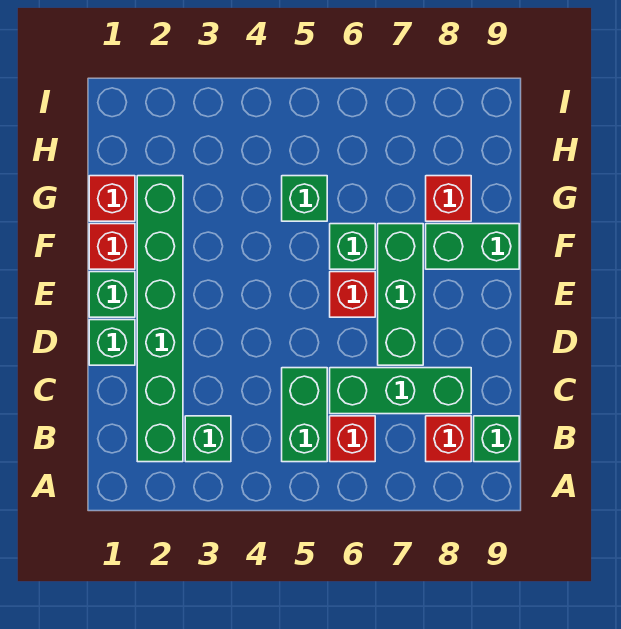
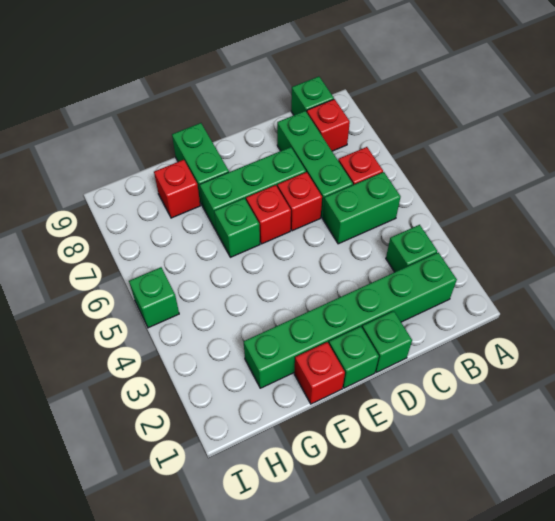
red 1x1 brick [89,176,135,221] -> red 1x1 brick moved to [277,172,322,231]
green 1x1 brick [282,176,327,221] -> green 1x1 brick moved to [129,267,179,328]

